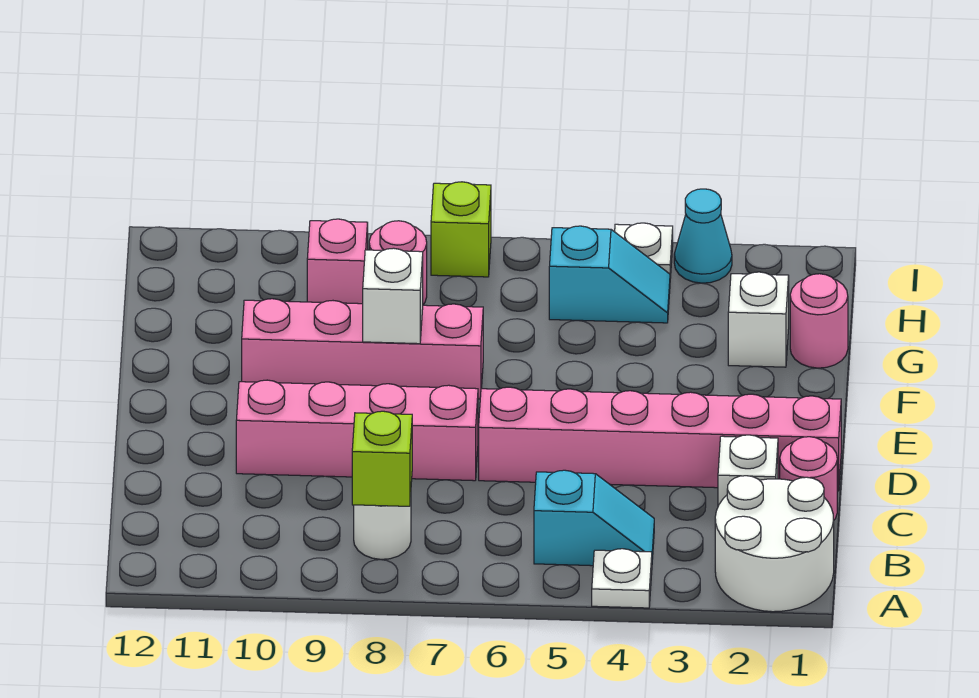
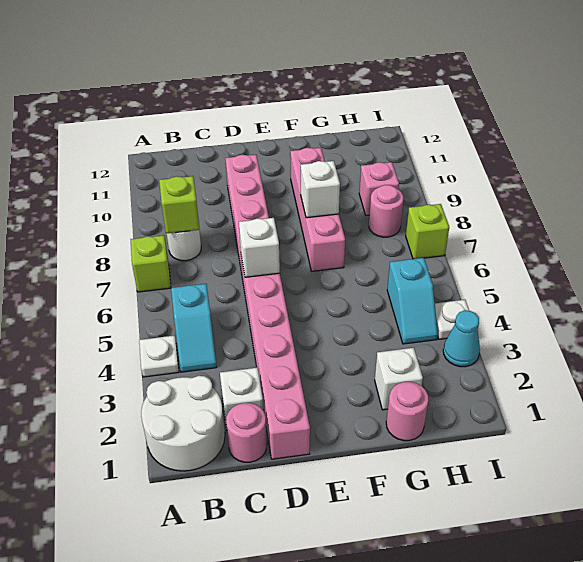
none -> lime 1x1 brick [131,235,171,292]
none -> white 1x1 brick [239,218,280,277]

